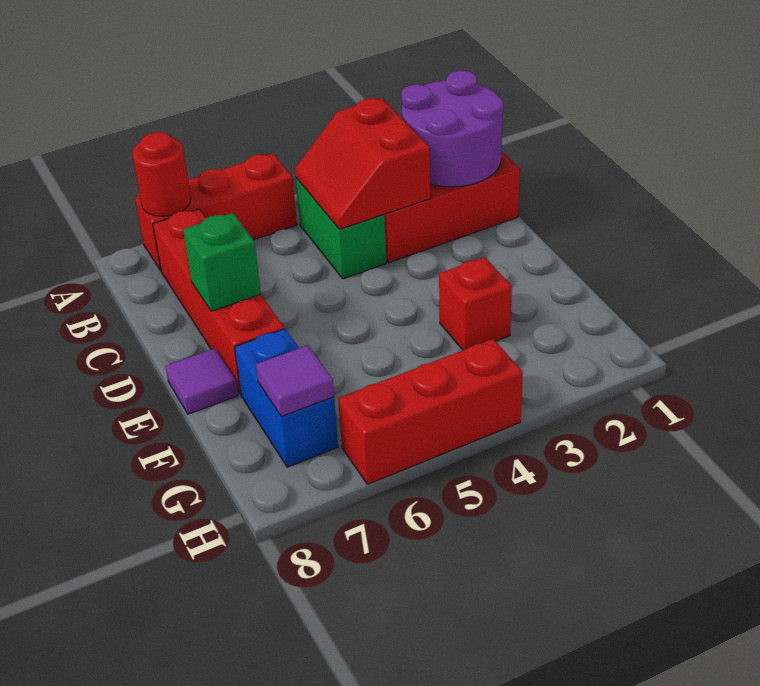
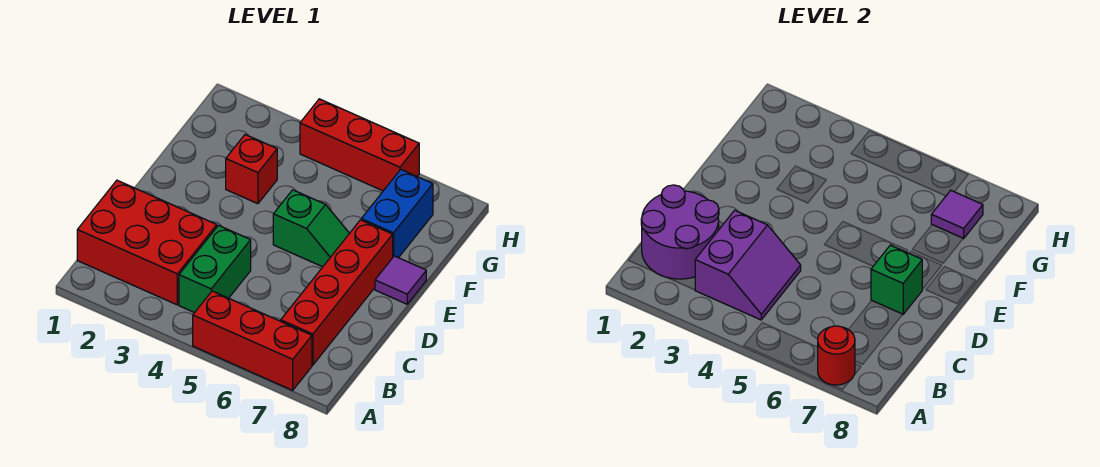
red 2x2 slope [295,98,431,229] -> purple 2x2 slope [695,210,801,320]
none -> green 1x2 slope [273,190,349,267]

